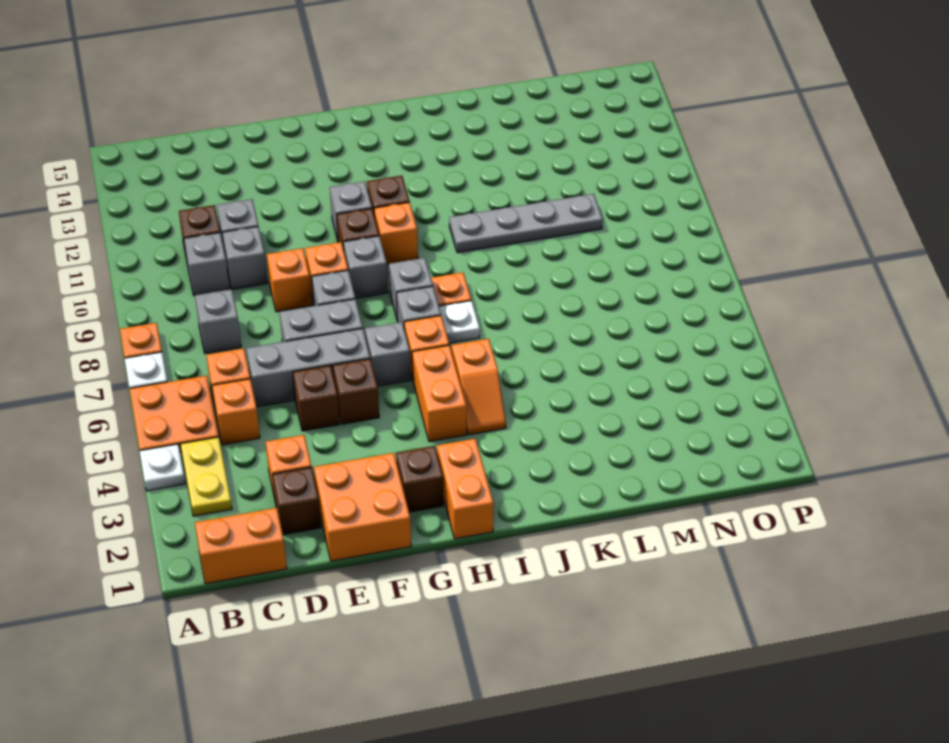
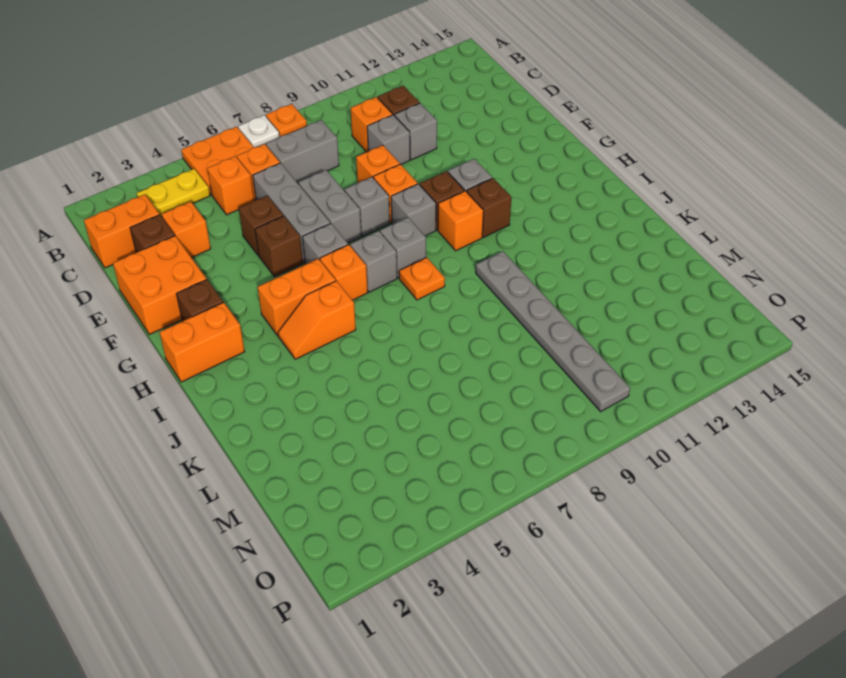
white 1x1 plate [140,444,185,491] -> none
orange 1x2 brick [195,508,287,584] -> orange 1x2 brick turned to [84,194,159,268]
grey 1x1 brick [195,289,241,353] -> grey 1x2 brick [266,120,339,184]
grey 1x1 brick [184,233,230,296] -> orange 1x1 brick [351,97,393,152]
white 1x1 plate [439,301,480,343] -> none
grey 1x4 plate [449,194,603,253] -> grey 1x6 plate [476,251,630,411]

